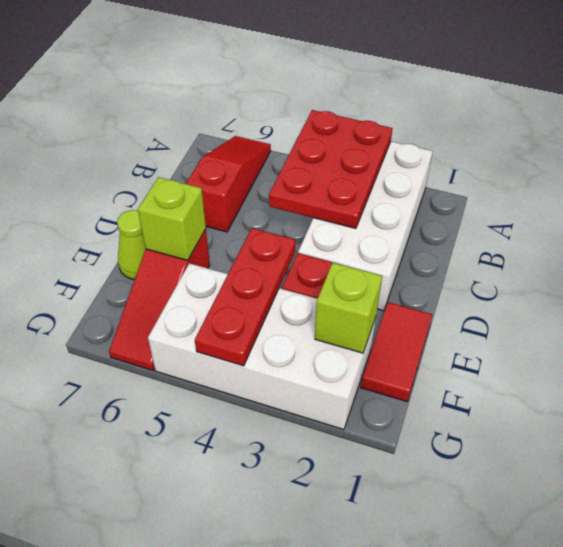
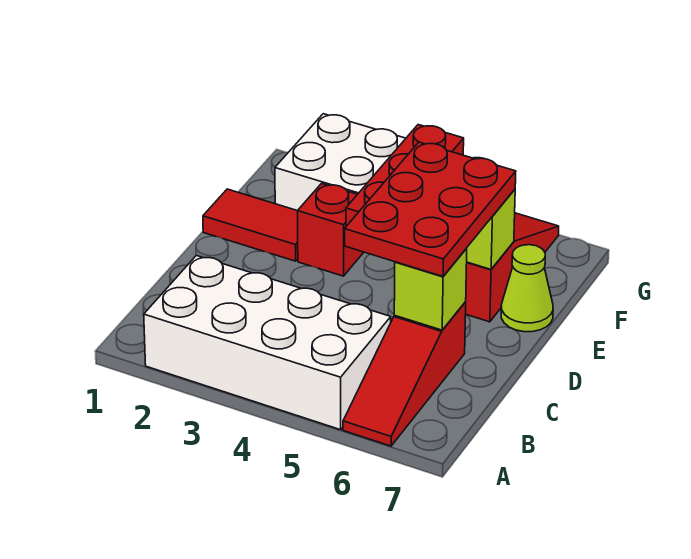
white 2x4 brick [298,141,433,311] -> white 2x4 brick turned to [144,255,391,430]
red 2x3 plate [269,110,393,228] -> red 2x3 plate moved to [345,142,516,276]
red 1x2 tile [361,302,432,402] -> red 1x2 tile turned to [203,189,298,261]
lime 1x1 brick [315,263,382,353] -> lime 1x1 brick moved to [394,248,467,330]

